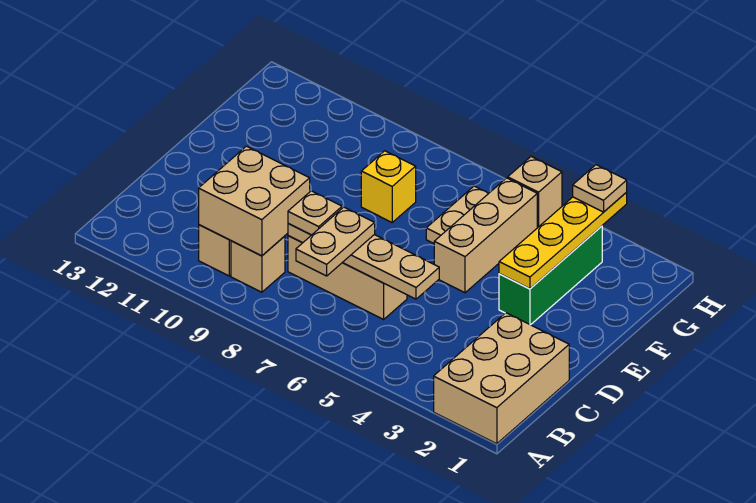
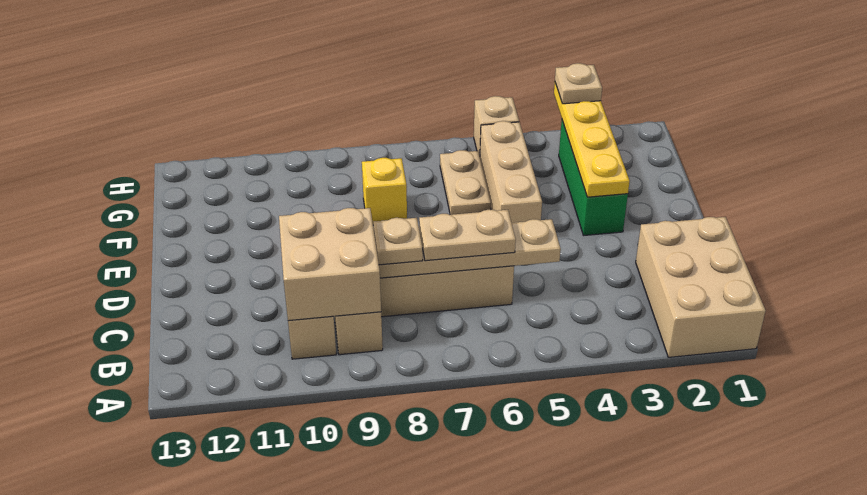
tan 1x2 plate [296,207,375,276] -> tan 1x2 plate turned to [419,210,516,261]

